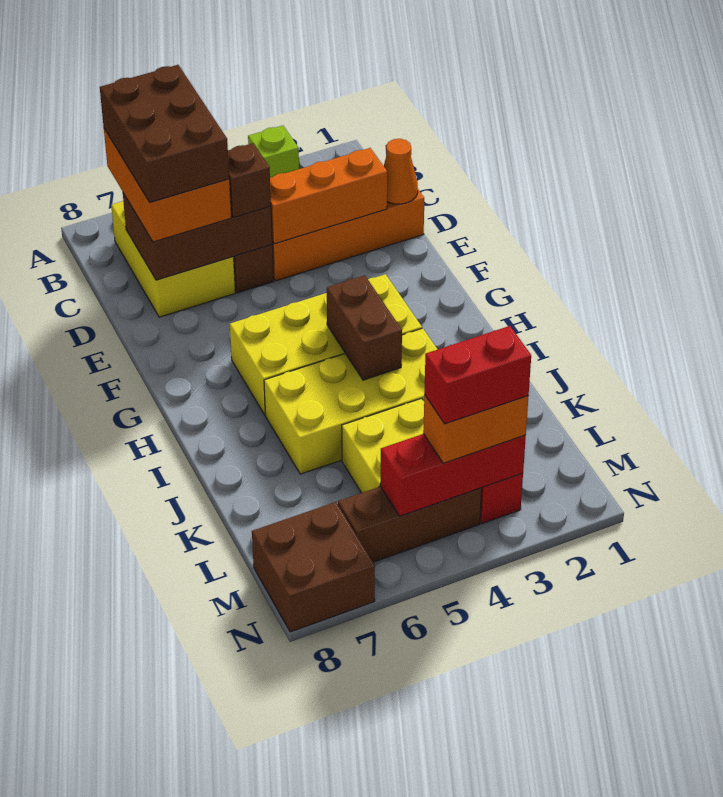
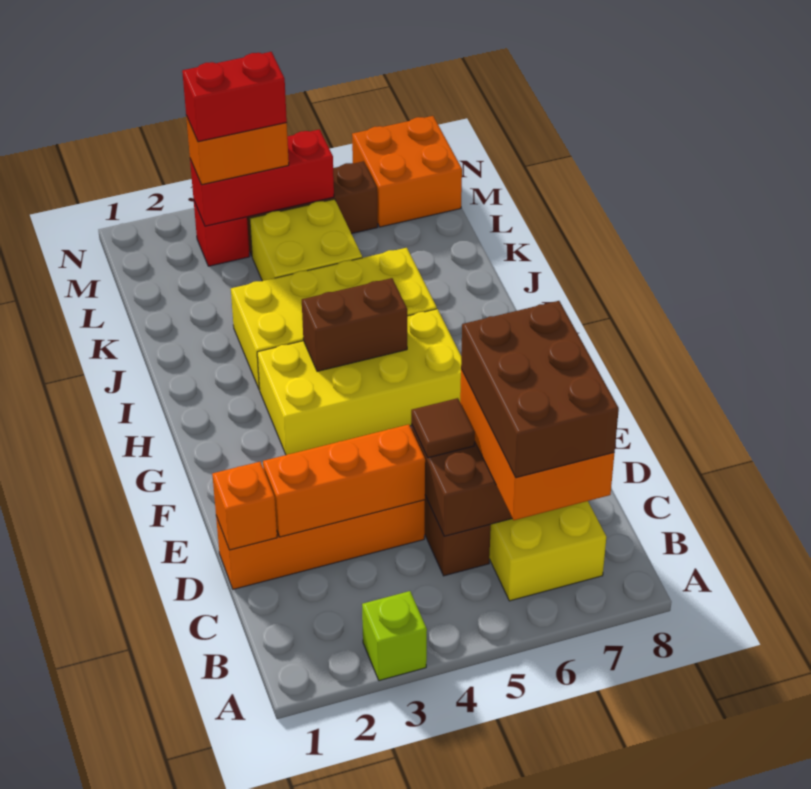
orange 1x1 cone [384,139,418,204] -> orange 1x1 brick [212,462,277,550]
brown 1x1 brick [228,143,271,217] -> brown 1x1 tile [411,398,475,458]
brown 1x2 brick [327,275,402,380] -> brown 1x2 brick turned to [302,278,407,371]
brown 2x2 brick [252,502,375,632] -> orange 2x2 brick [352,116,462,227]

